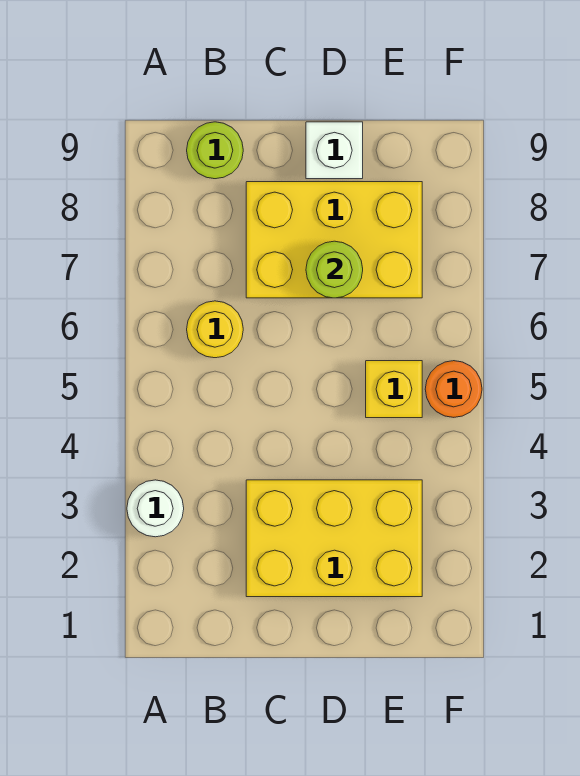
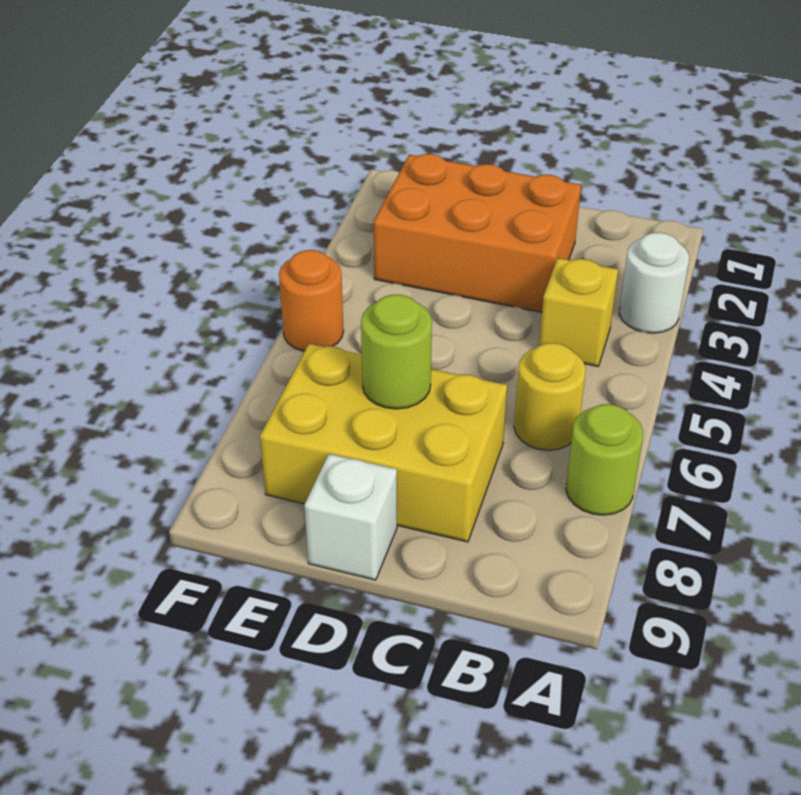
lime 1x1 round brick [187,122,243,179] -> lime 1x1 round brick moved to [566,404,643,515]
yellow 2x3 brick [246,480,422,597] -> orange 2x3 brick [374,154,581,312]
yellow 1x1 brick [366,361,422,418] -> yellow 1x1 brick moved to [539,258,618,366]

